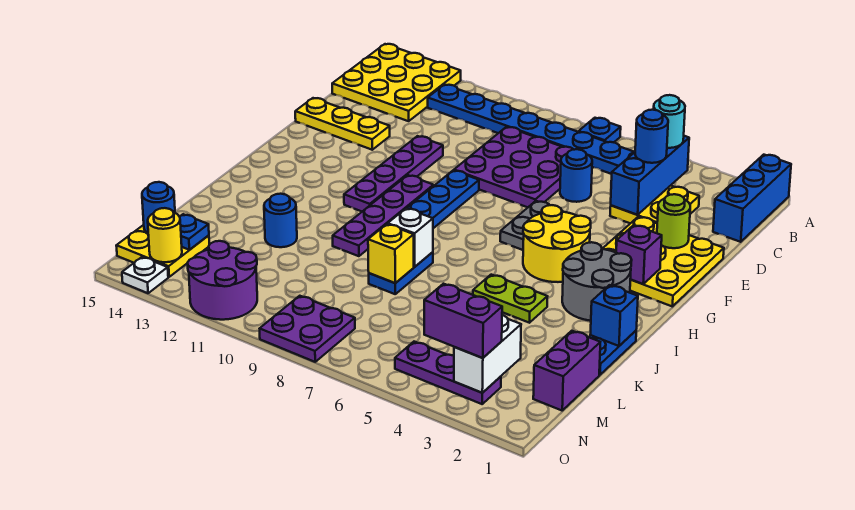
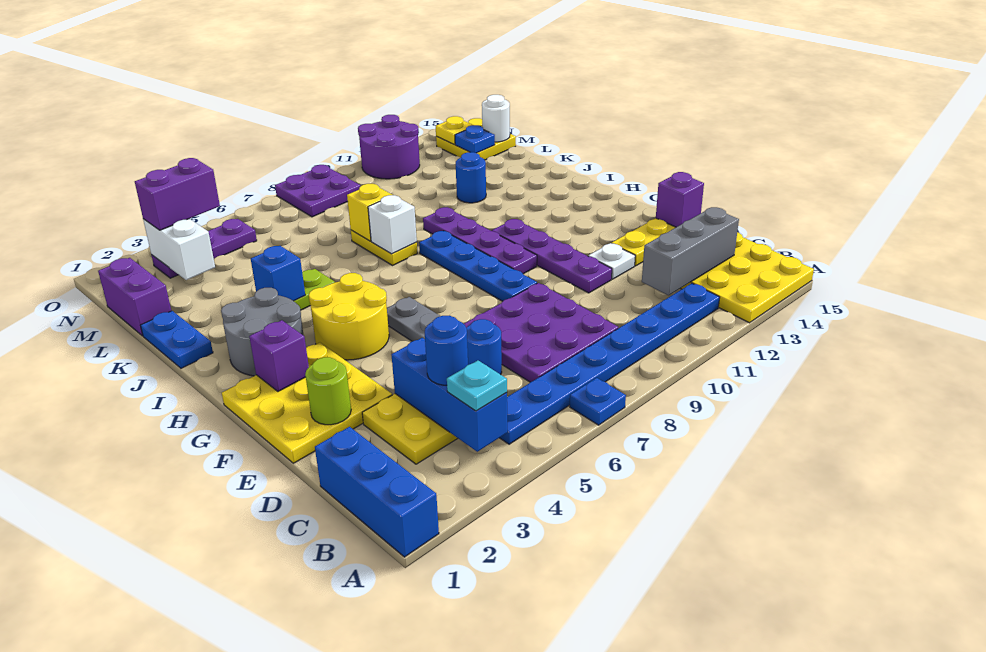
cyan 1x1 round brick [654,95,685,148] -> cyan 1x1 plate [447,360,507,411]
none -> grey 1x3 brick [642,207,739,295]
none -> purple 1x1 brick [656,172,704,227]
blue 1x1 brick [590,285,638,346] -> blue 1x1 brick moved to [251,246,305,301]
blue 1x2 plate [369,252,433,294] -> yellow 1x2 plate [351,230,417,265]
blue 1x1 round brick [142,182,175,233] -> white 1x1 round brick [482,95,510,142]
yellow 1x1 round brick [148,208,182,262] -> yellow 1x1 plate [436,116,472,144]
white 1x1 plate [122,257,168,293] -> white 1x1 plate moved to [588,243,635,279]

